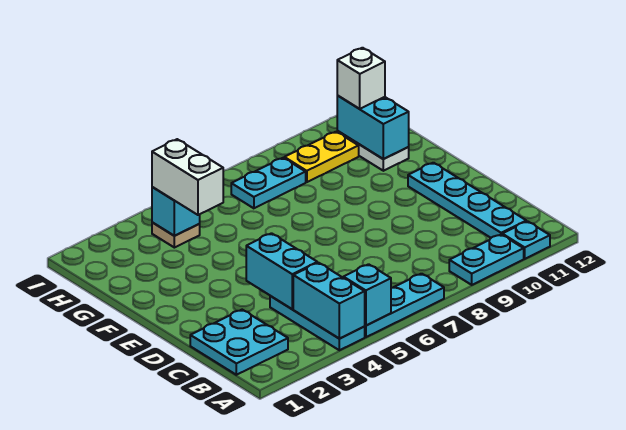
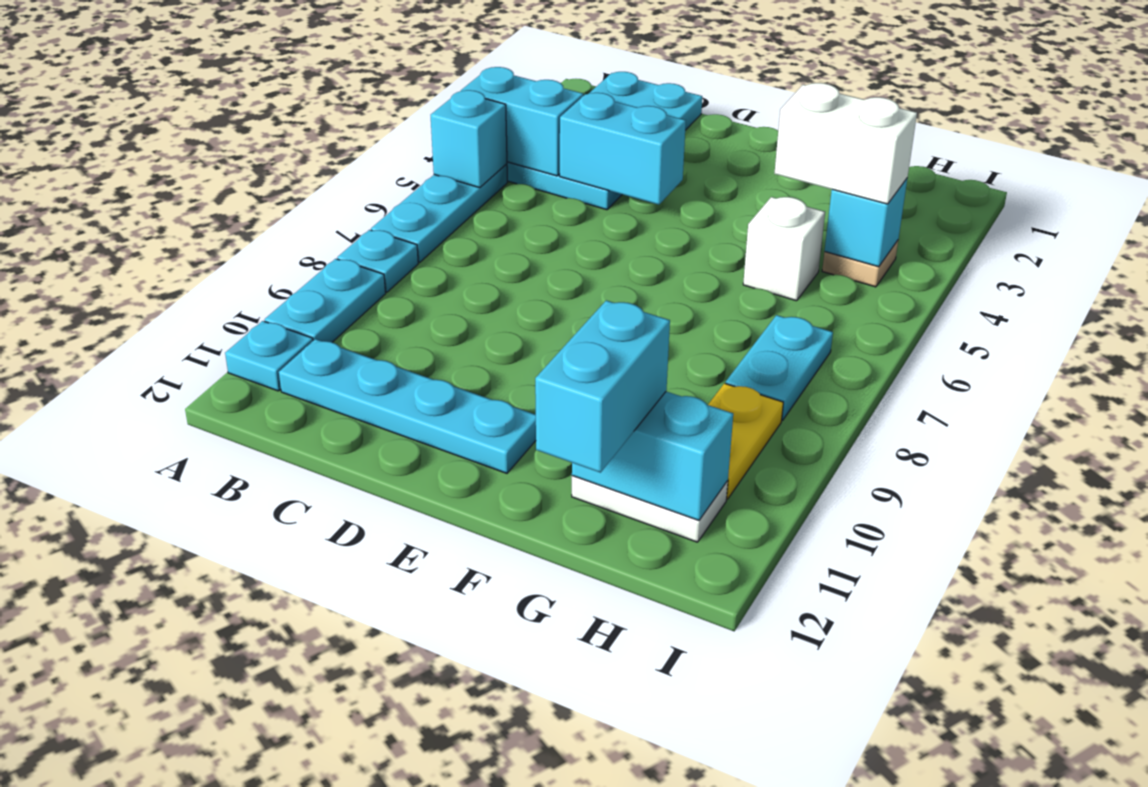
none -> cyan 1x1 plate [337,230,418,292]
none -> cyan 1x2 brick [535,300,670,473]
white 1x1 brick [337,48,385,109] -> white 1x1 brick moved to [743,197,825,301]

